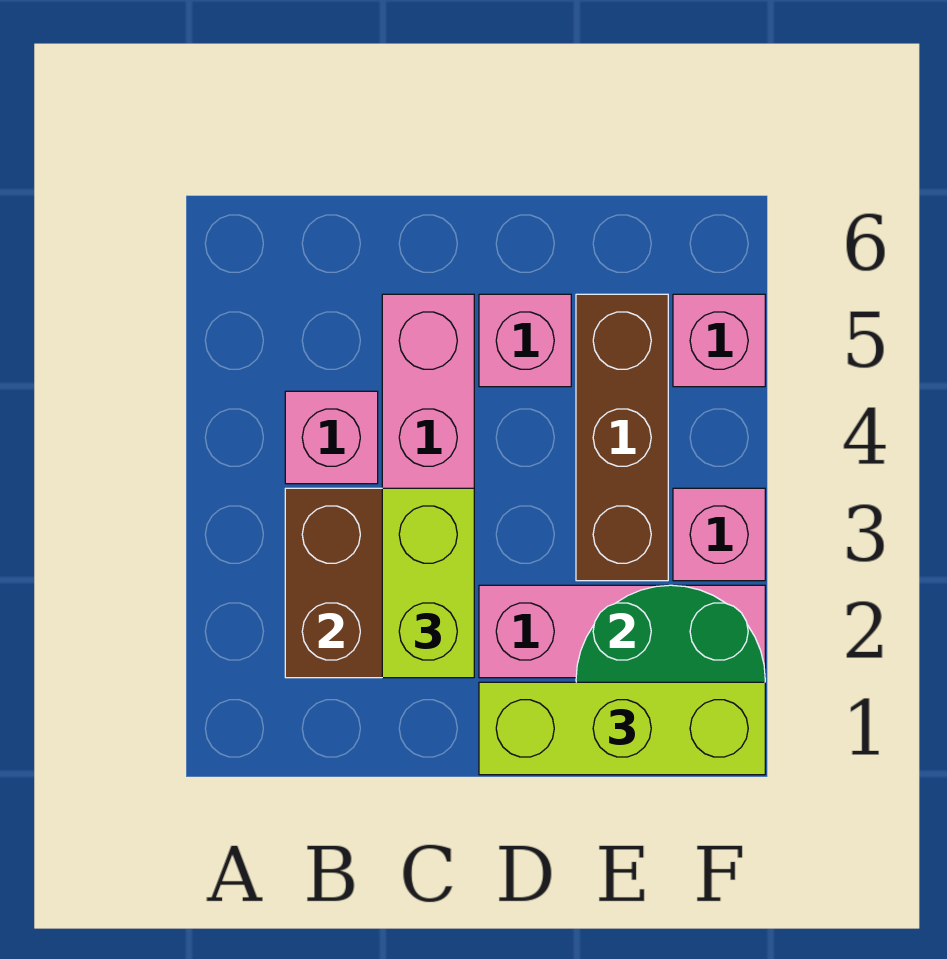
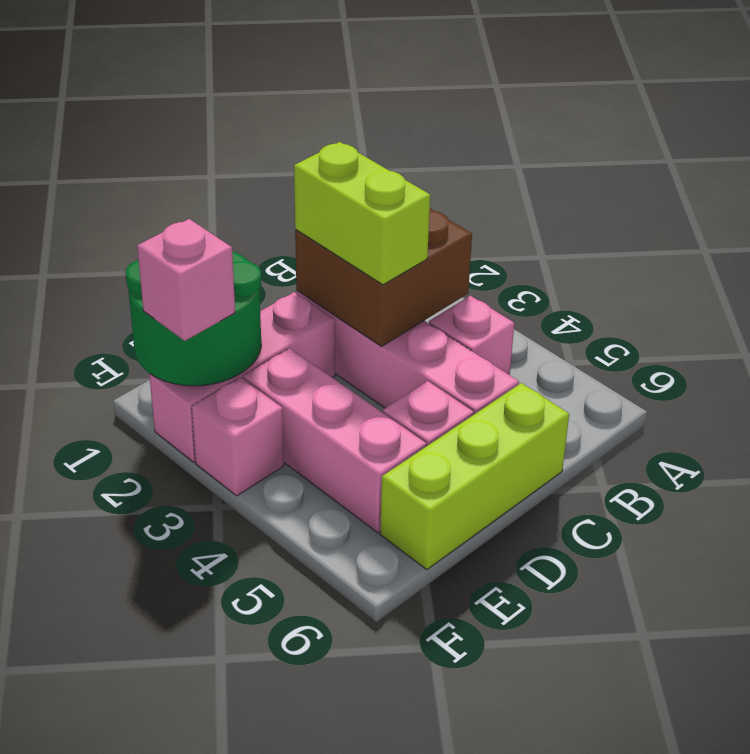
lime 1x3 brick [479,682,765,775] -> lime 1x3 brick moved to [380,383,569,570]
brown 1x3 brick [576,294,668,581] -> pink 1x3 brick [243,348,426,533]
pink 1x1 brick [673,294,765,387] -> pink 1x1 brick moved to [137,219,235,341]

